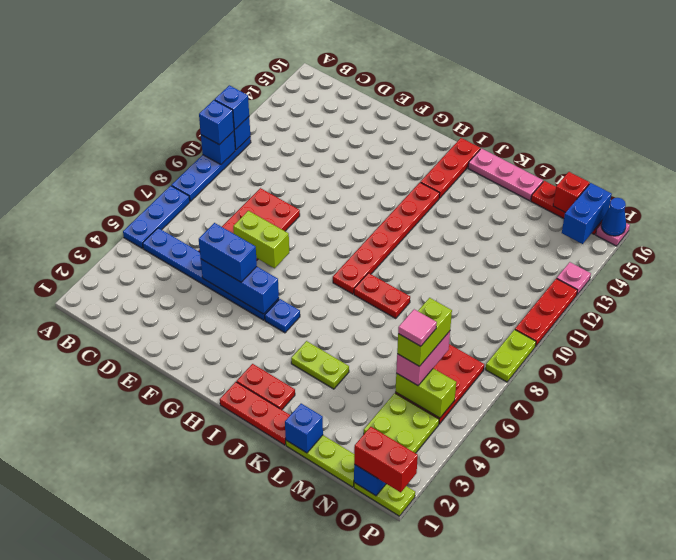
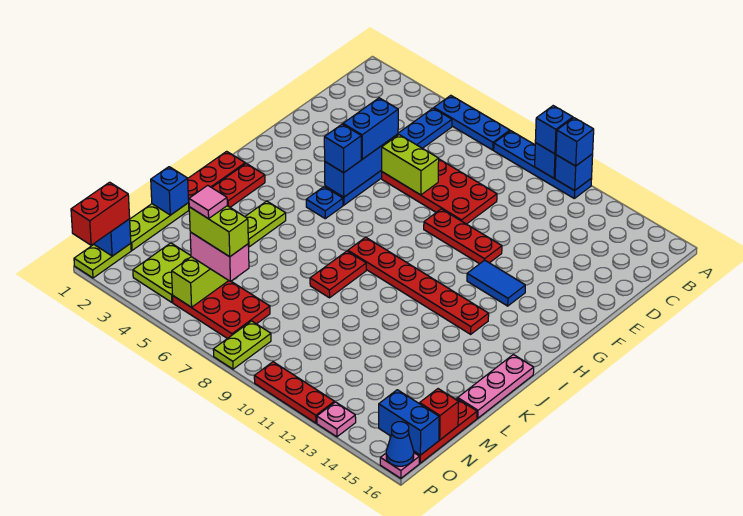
lime 1x2 brick [233,211,289,268] -> lime 1x2 brick turned to [382,135,439,195]
none -> blue 1x1 brick [324,124,361,173]
none -> blue 1x2 tile [467,260,525,306]
red 1x3 plate [421,138,480,198] -> red 1x3 plate moved to [424,209,502,264]
lime 1x2 plate [486,330,536,382] -> lime 1x2 plate turned to [213,321,271,369]

